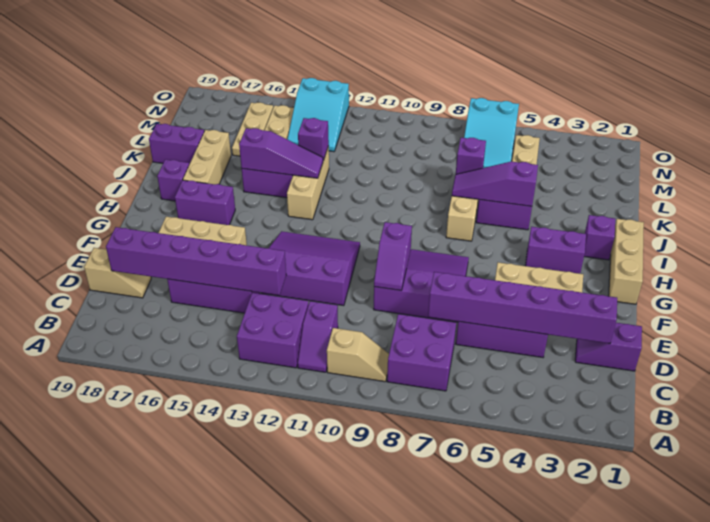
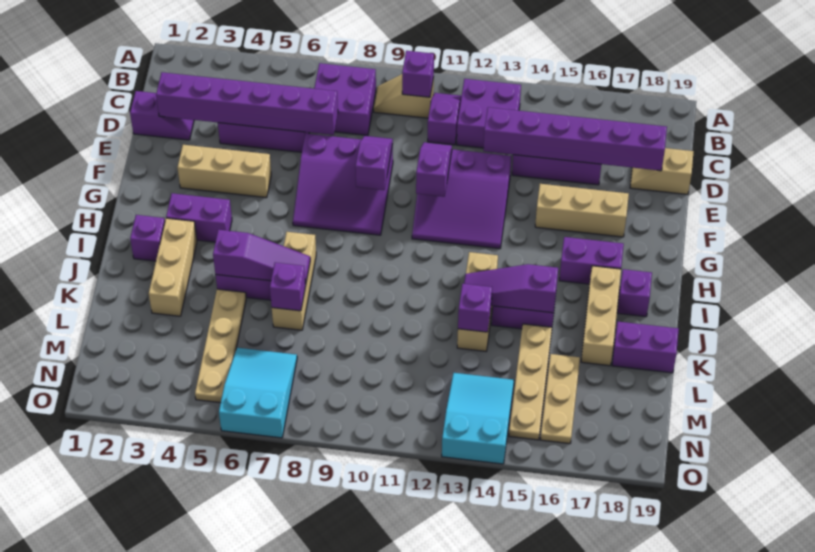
none -> purple 1x1 brick [402,51,434,97]
none -> purple 1x2 slope [416,142,452,197]
tan 1x3 brick [609,219,644,304] -> tan 1x3 brick moved to [149,218,197,316]

